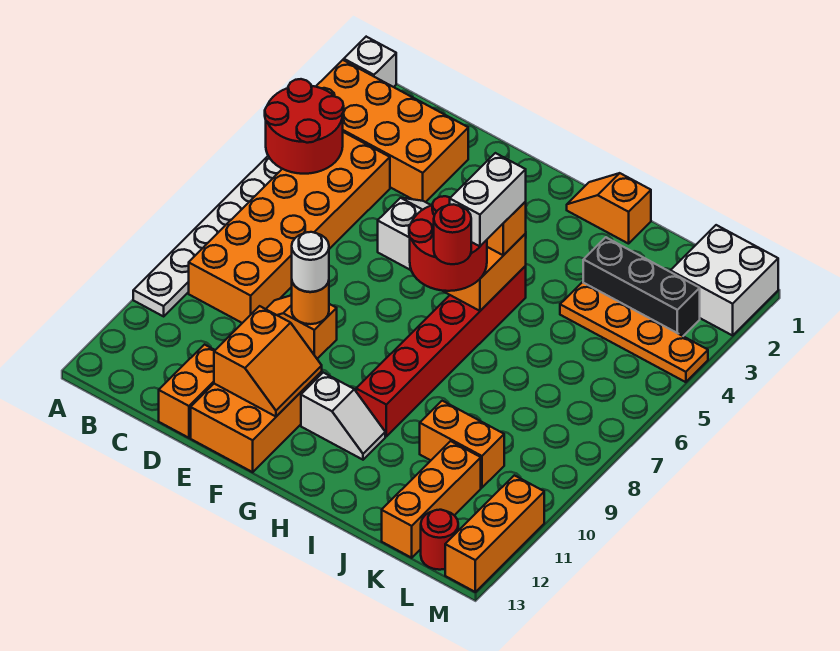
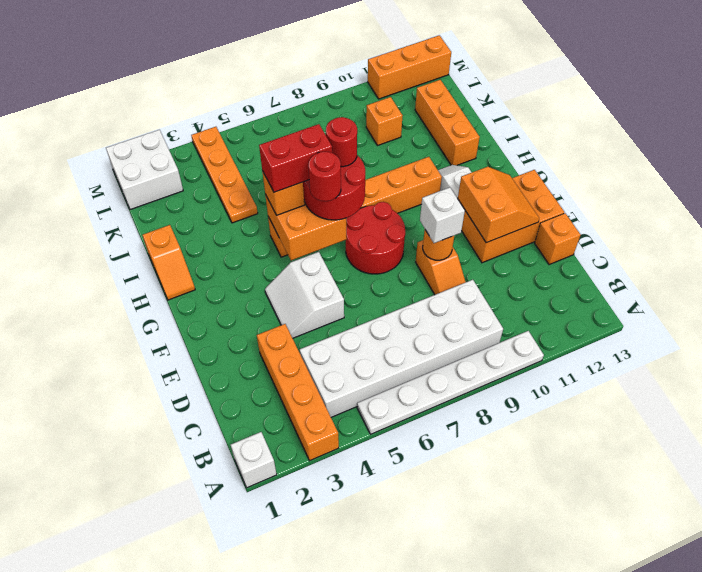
orange 2x4 brick [316,60,468,202] -> orange 1x4 brick [257,324,339,461]
red 2x2 round brick [265,79,344,174] -> red 2x2 round brick moved to [346,202,405,274]
orange 2x6 brick [189,132,390,323] -> white 2x6 brick [300,280,503,417]
orange 1x2 brick [159,345,215,438] -> orange 1x1 brick [535,213,581,265]
white 1x1 round brick [292,232,329,292] -> white 1x1 brick [420,187,465,243]
orange 2x2 slope [214,306,322,416] -> orange 2x2 slope turned to [458,167,539,243]
red 1x6 brick [356,266,526,436] -> orange 1x6 brick [268,157,442,257]
white 1x2 brick [450,153,526,246] -> red 1x2 brick [259,124,332,192]
black 1x3 brick [583,237,700,336] -> none
orange 1x2 brick [420,401,504,488] -> orange 1x1 brick [366,97,403,146]
orange 1x3 brick [382,441,481,558] -> orange 1x3 brick turned to [415,80,480,165]
red 1x1 round brick [421,510,458,570] -> red 1x1 round brick moved to [308,152,341,201]

